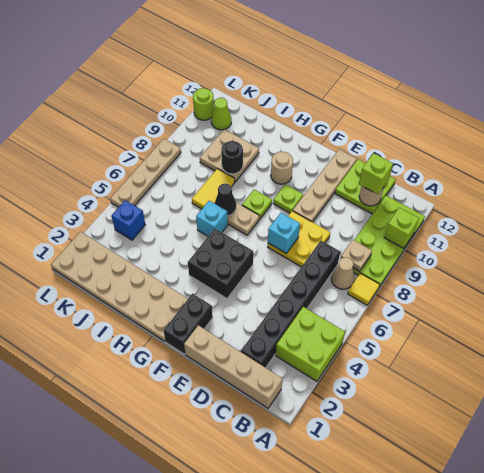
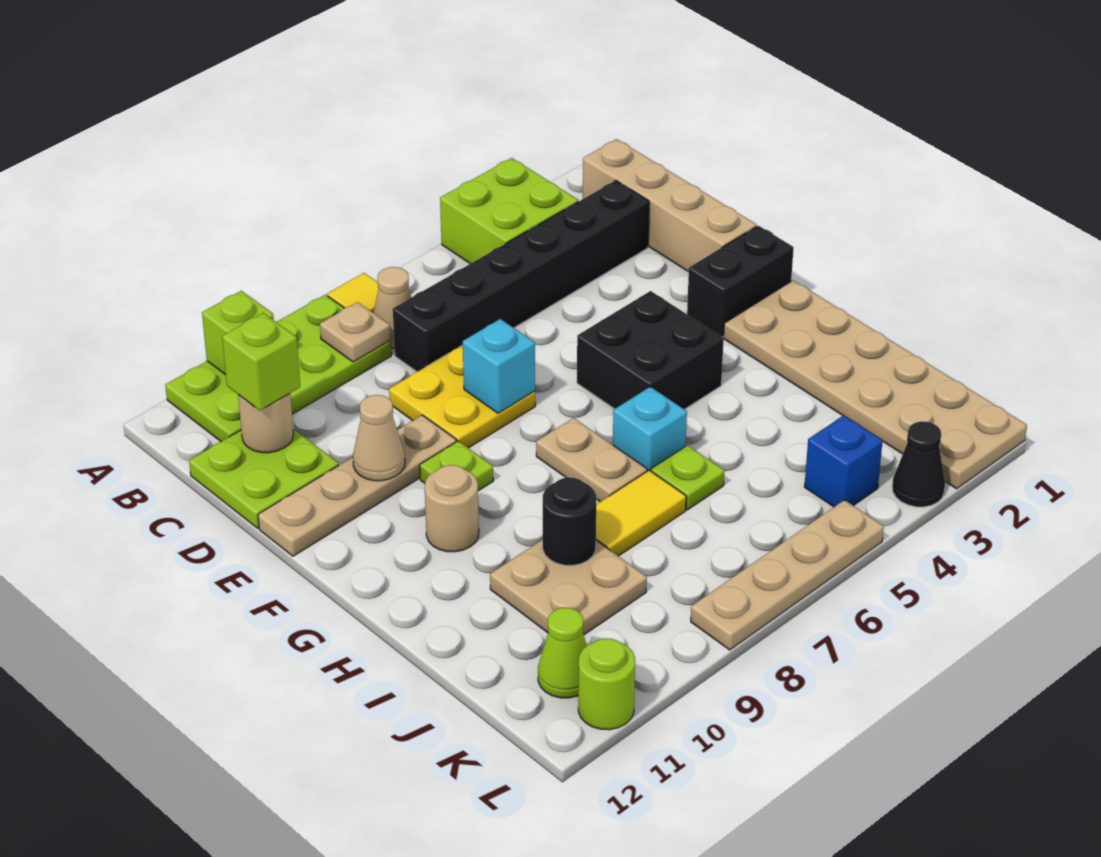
none -> tan 1x1 cone [353,395,405,481]
lime 1x1 plate [242,190,272,219] -> lime 1x1 plate moved to [651,445,725,510]
black 1x1 cone [215,183,236,216] -> black 1x1 cone moved to [892,421,945,507]

